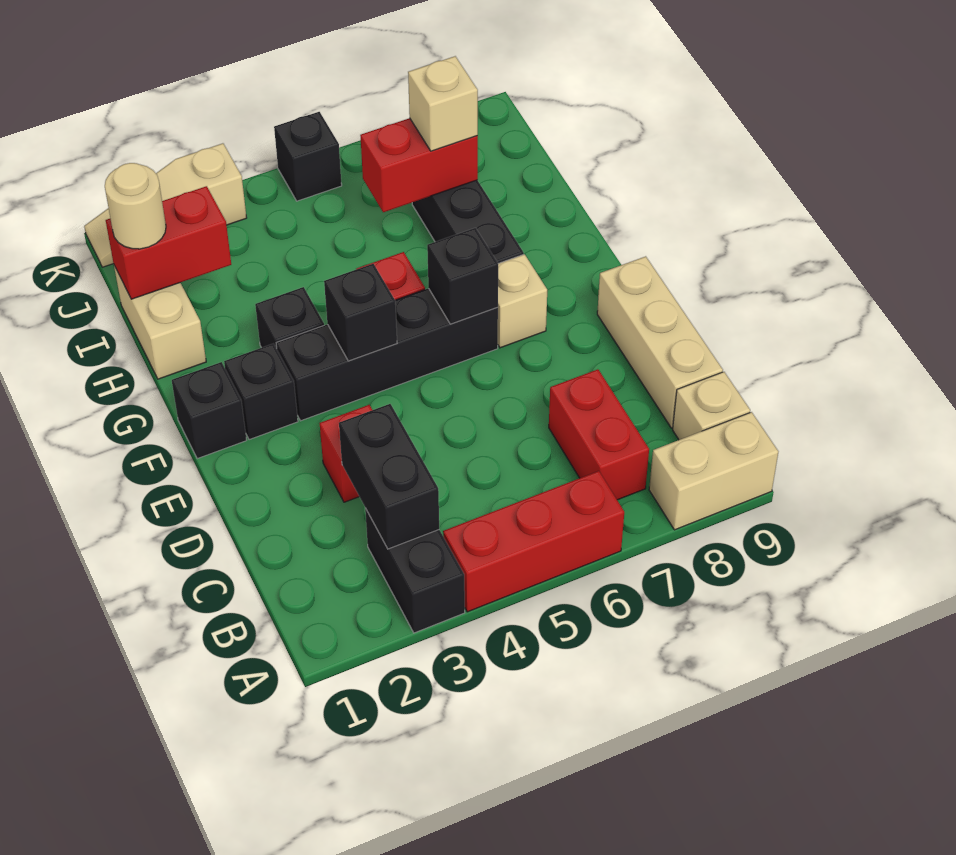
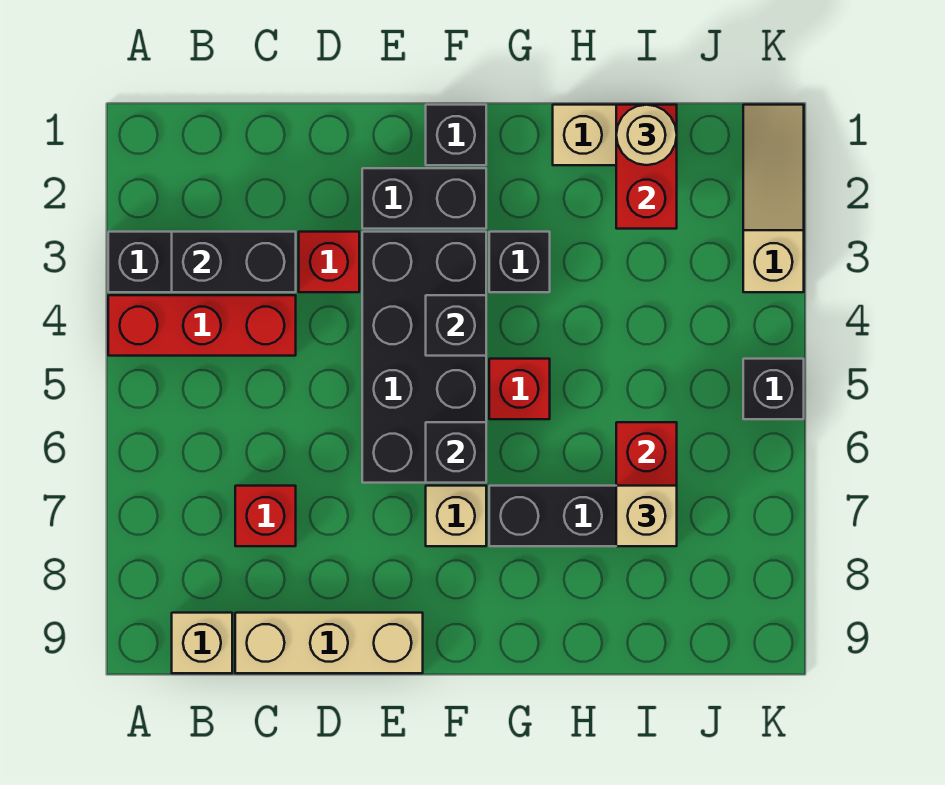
red 1x3 brick [443,471,624,612] -> red 1x3 brick turned to [108,295,296,356]
tan 1x2 brick [649,412,778,530] -> none
red 1x2 brick [549,369,649,500] -> red 1x1 brick [235,486,296,546]
black 1x1 brick [224,344,298,440] -> black 1x2 brick [362,168,486,229]
black 1x4 brick [276,288,498,421] -> black 2x4 brick [362,232,486,483]

